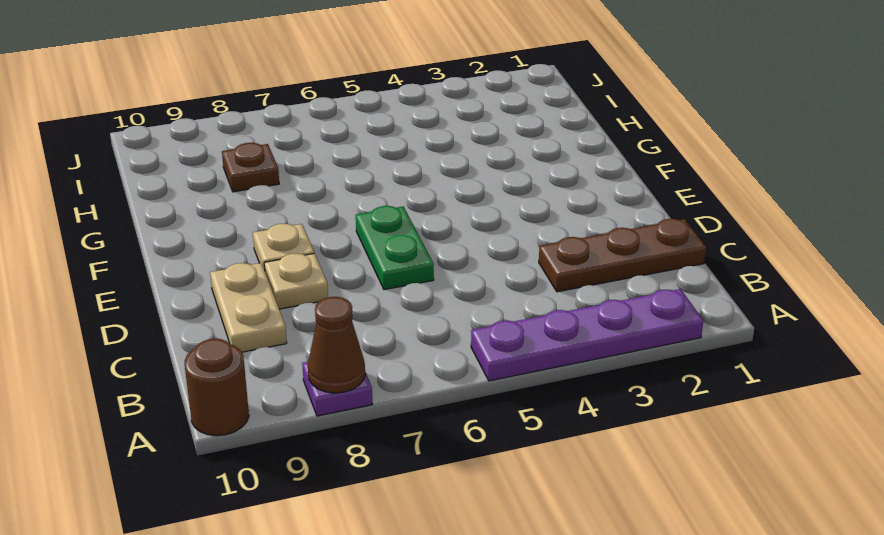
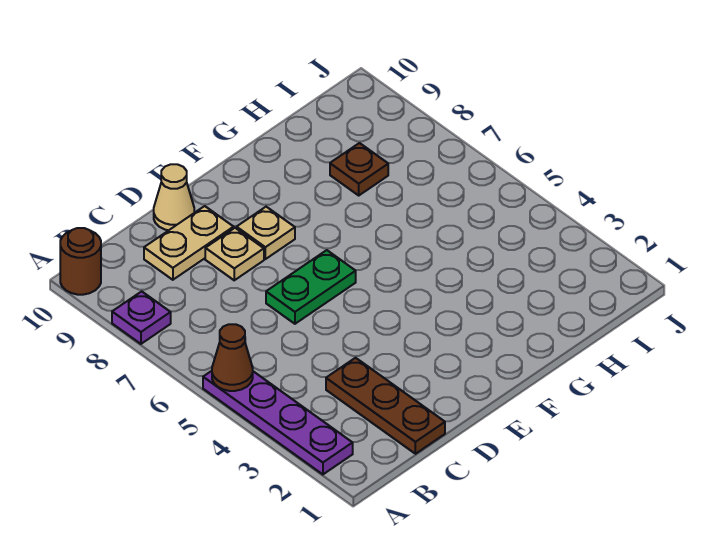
brown 1x1 cone [308,297,365,393] -> brown 1x1 cone moved to [212,324,253,391]
none -> tan 1x1 cone [154,164,194,230]

